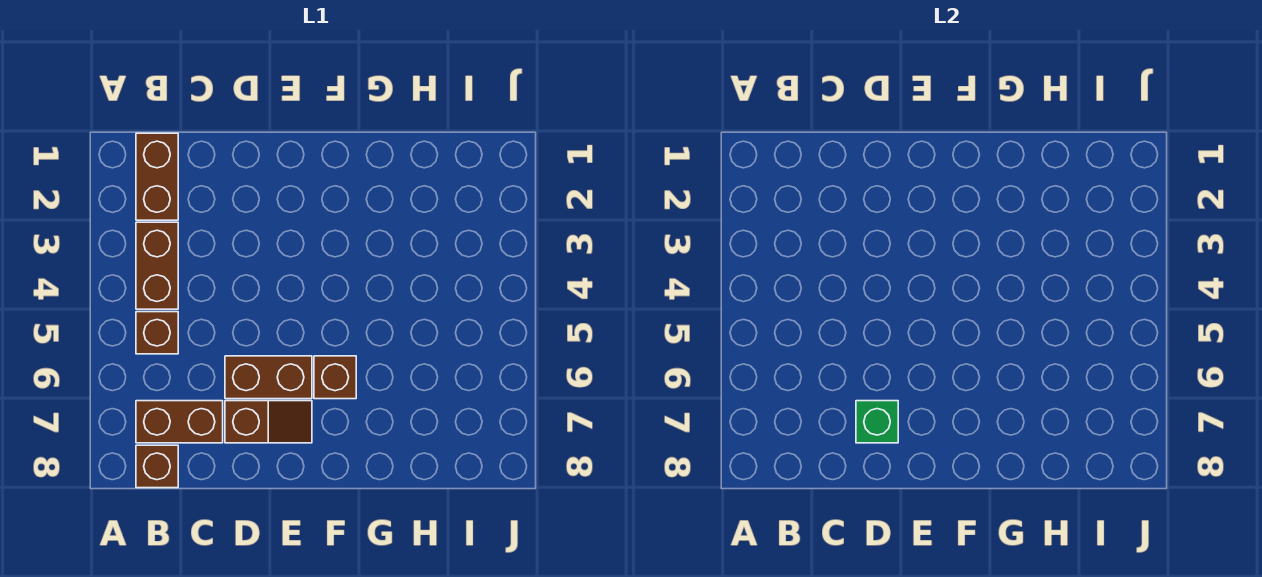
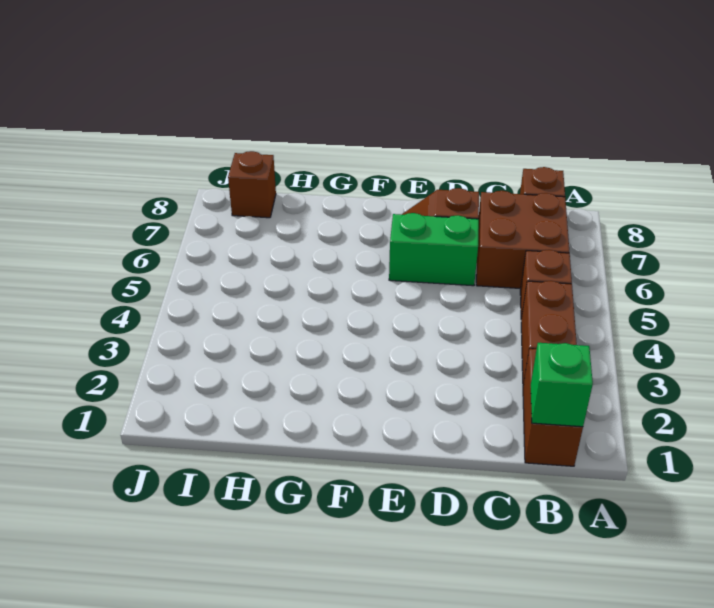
brown 1x2 brick [136,401,223,443] -> brown 2x2 brick [476,191,569,288]
brown 1x2 brick [225,356,312,399] -> green 1x2 brick [389,213,479,286]
green 1x1 brick [856,401,898,443] -> green 1x1 brick moved to [531,343,593,427]
brown 1x1 brick [314,356,356,399] -> brown 1x1 brick moved to [228,151,276,218]

